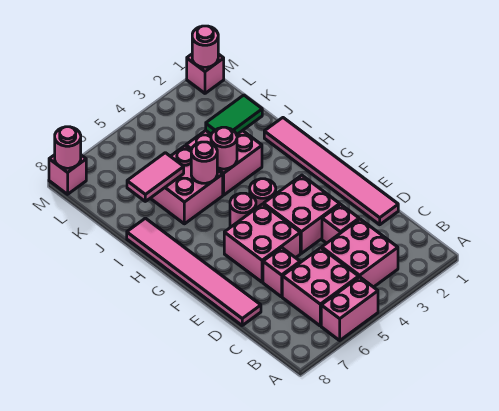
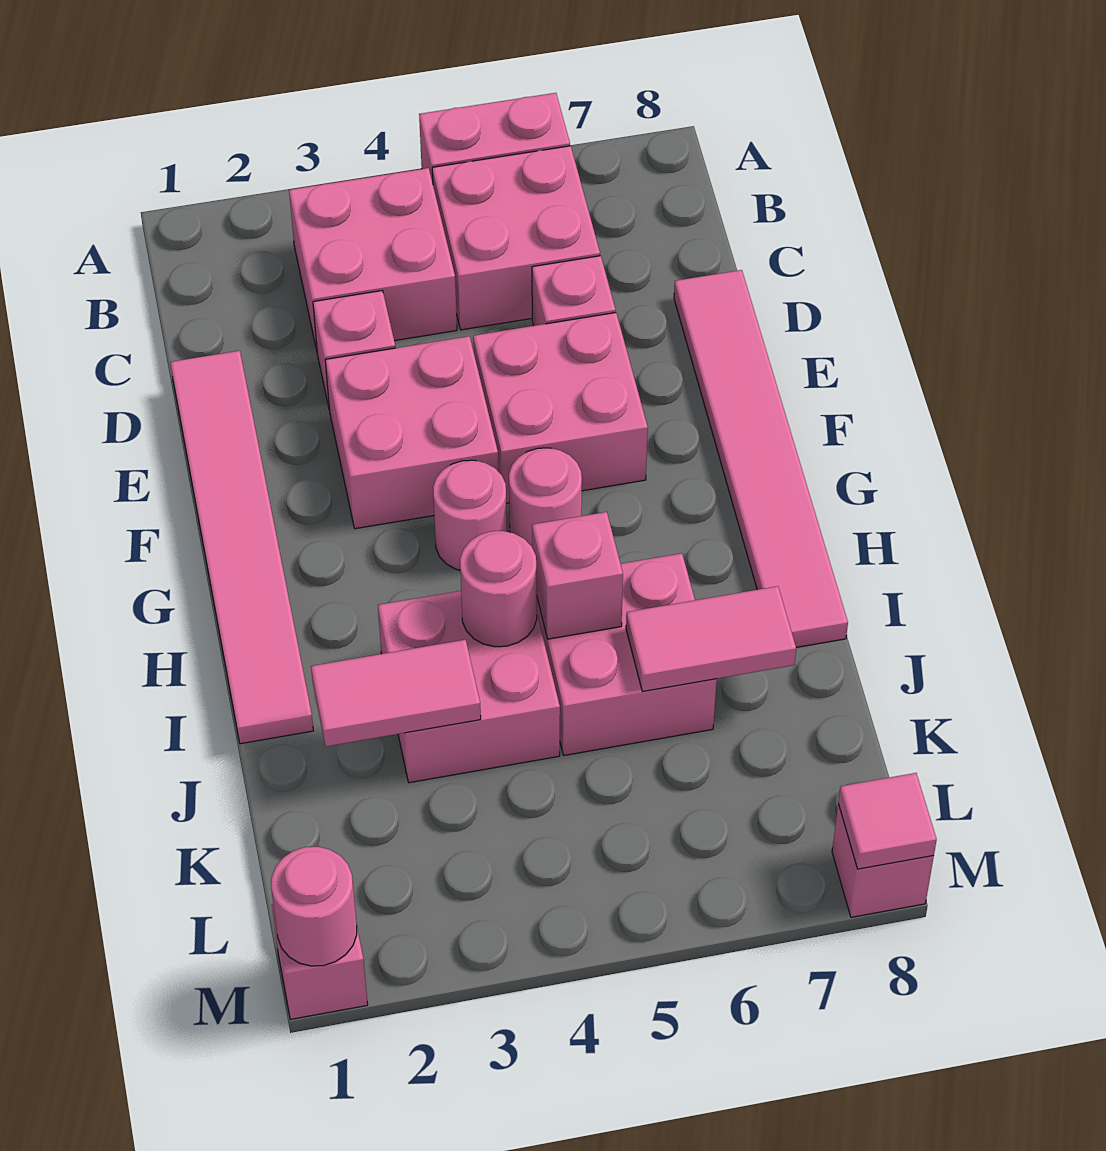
pink 1x1 round brick [191,142,217,183] -> pink 1x1 brick [532,512,623,639]
green 1x2 tile [206,95,262,135] -> pink 1x2 tile [311,640,481,746]
pink 1x1 round brick [55,127,81,168] -> pink 1x1 tile [838,773,937,869]

